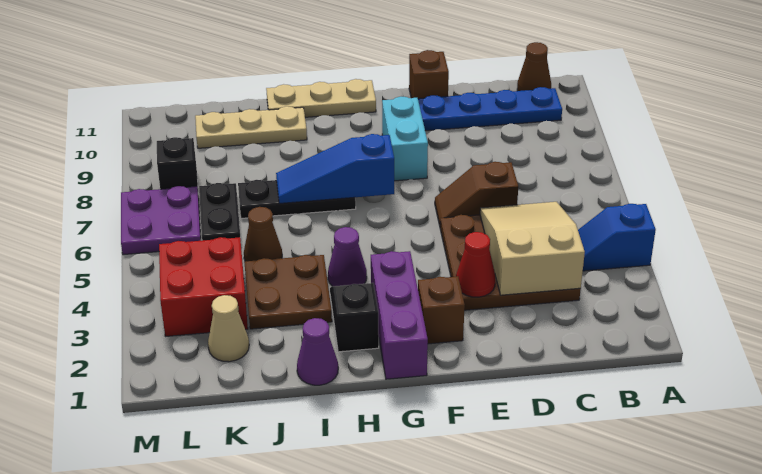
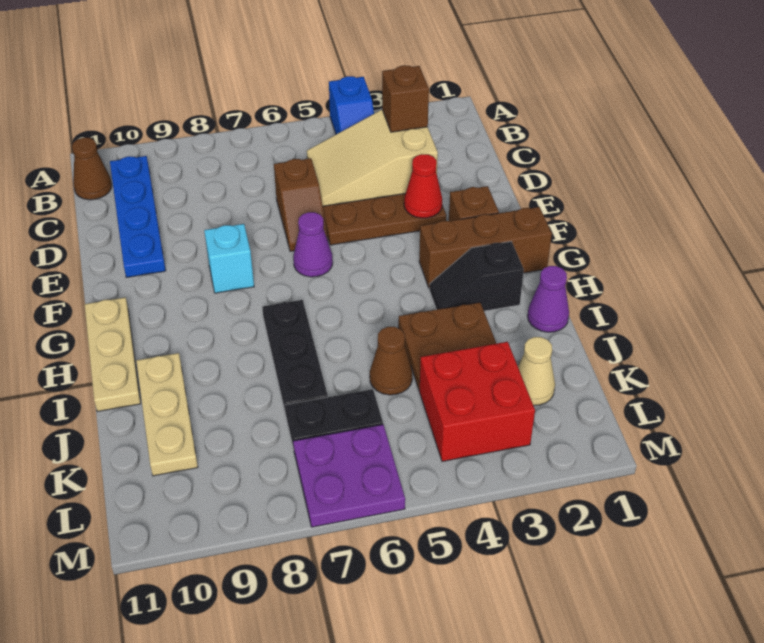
brown 1x1 brick [409,50,449,99] -> brown 1x1 brick moved to [382,65,429,132]
cyan 1x2 brick [382,97,428,181] -> cyan 1x1 brick [204,224,254,293]
purple 1x3 brick [371,251,428,379] -> brown 1x3 brick [419,207,552,288]
blue 1x3 slope [276,134,394,203] -> none
purple 1x1 cone [328,227,367,286] -> purple 1x1 cone moved to [293,212,333,277]
black 1x1 brick [157,137,198,189] -> none

